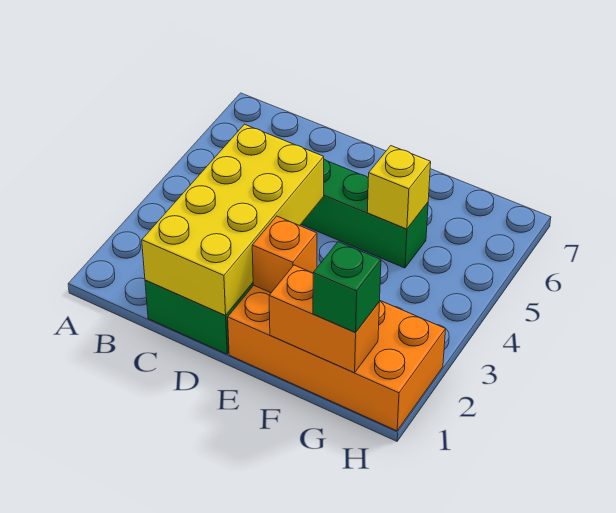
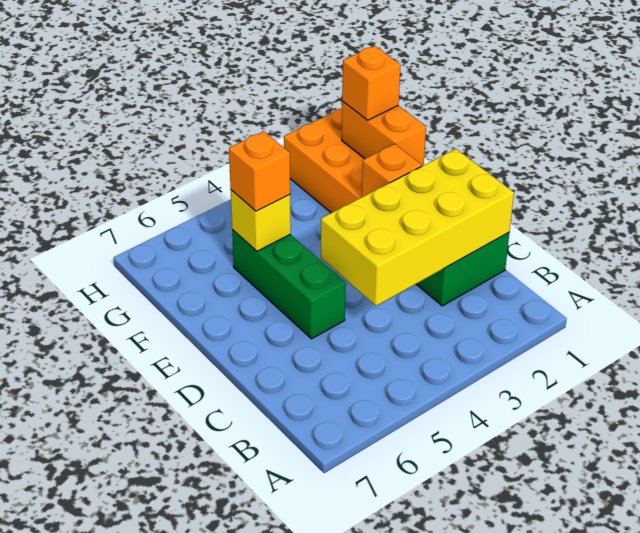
none -> orange 1x1 brick [229,131,290,211]
green 1x1 brick [313,242,381,332] -> orange 1x1 brick [342,46,401,120]

